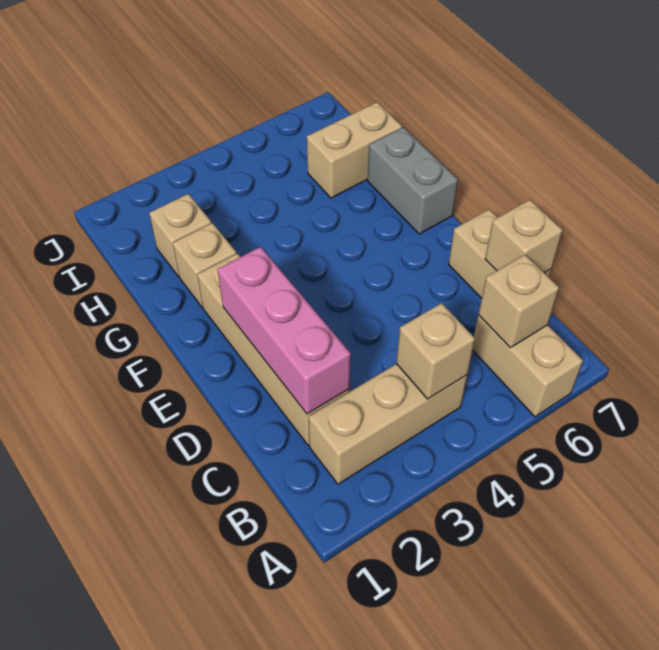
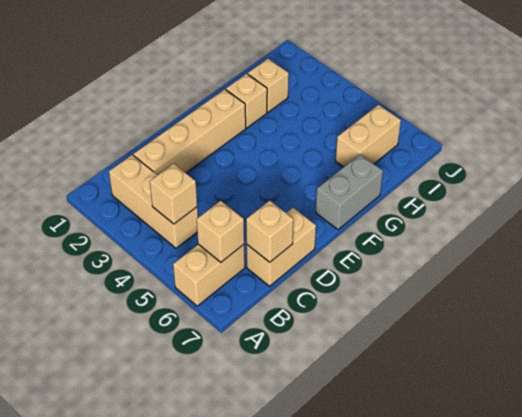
pink 1x3 brick [218,247,351,414] -> none
tan 1x2 brick [307,102,402,198] -> tan 1x2 brick turned to [336,105,401,167]

